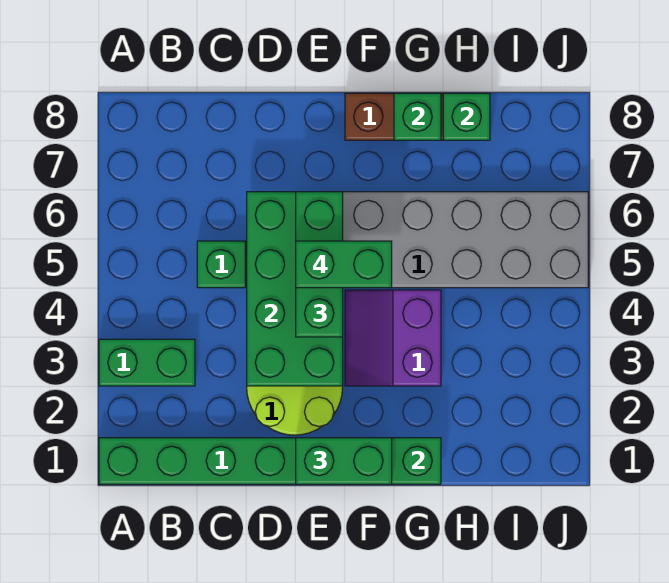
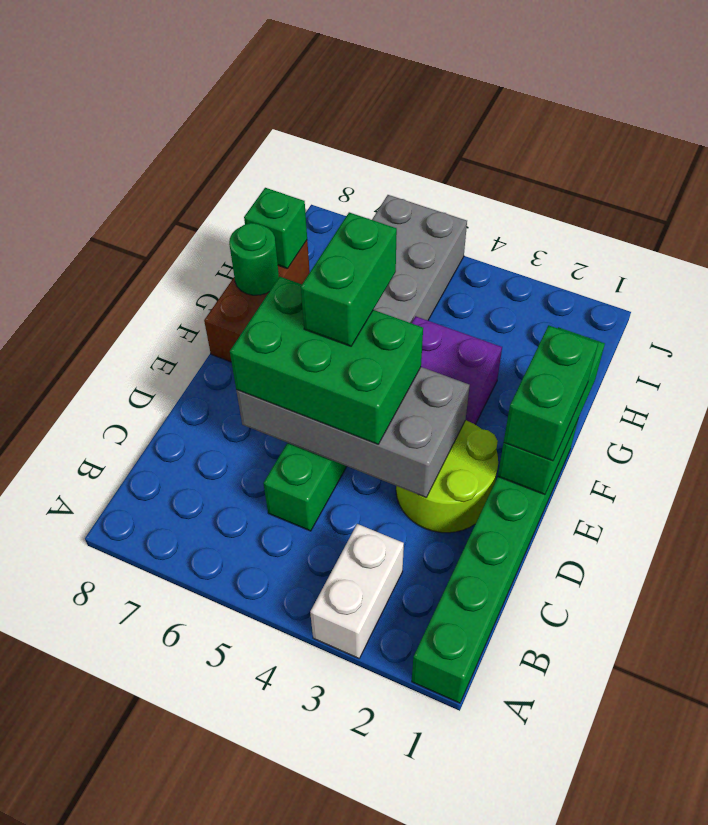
green 1x2 brick [99,339,195,386] -> white 1x2 brick [310,524,404,658]
green 2x4 brick [247,192,343,386] -> grey 2x4 brick [236,367,470,498]
green 1x3 brick [296,192,343,337] -> green 2x3 brick [230,277,423,444]
green 1x1 brick [394,93,441,140] -> green 1x1 round brick [229,223,279,295]

